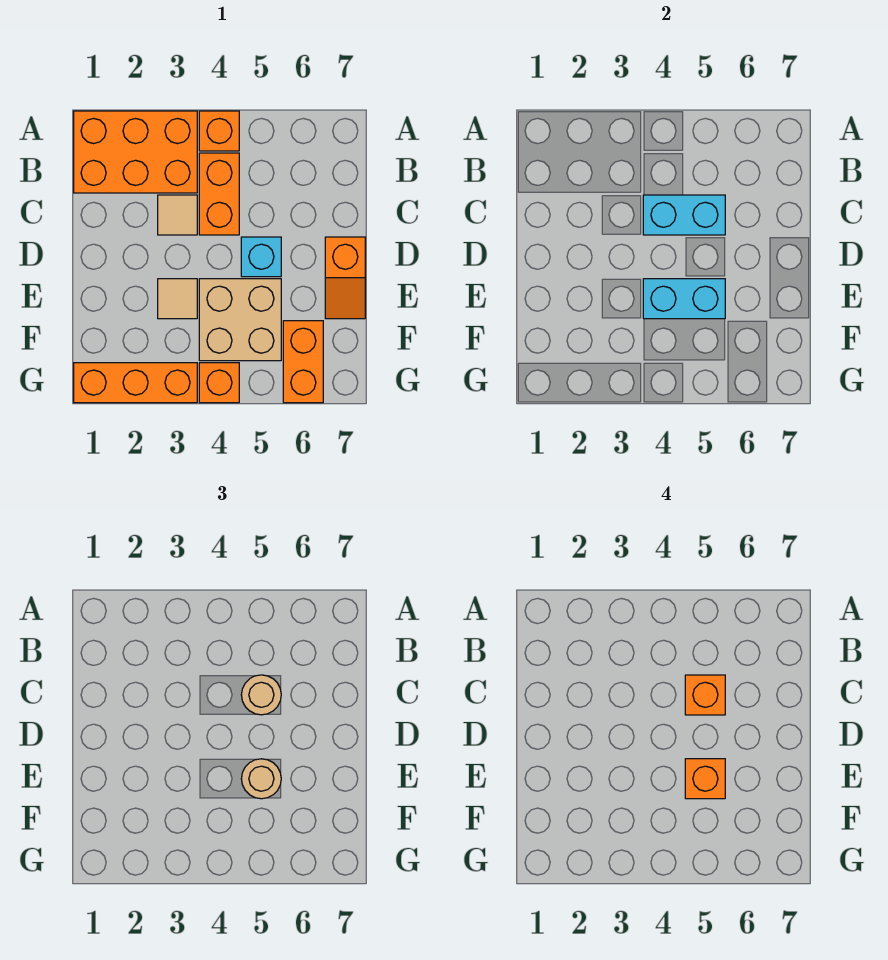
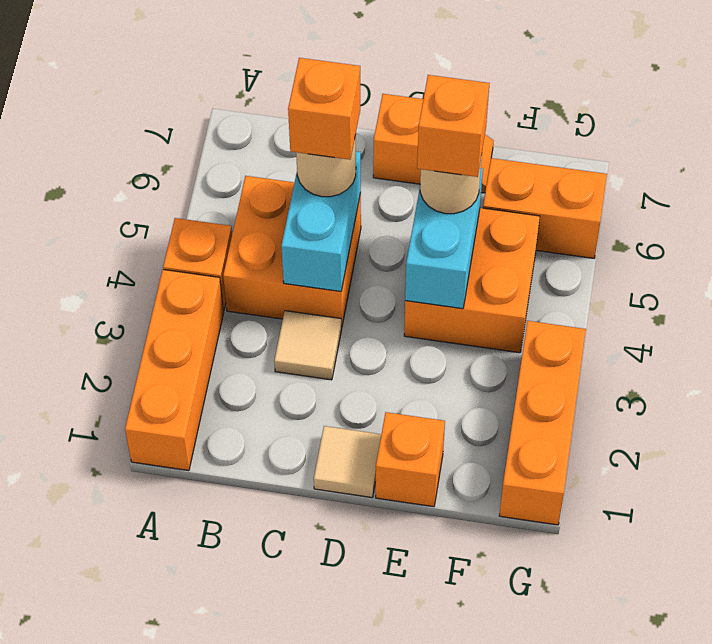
orange 2x3 brick [74,111,197,193] -> orange 1x3 brick [125,270,224,471]
orange 1x2 brick [199,153,239,235] -> orange 2x2 brick [223,176,361,327]
cyan 1x1 brick [241,237,281,277] -> none
tan 1x1 tile [158,279,197,319] -> tan 1x1 tile moved to [314,426,381,497]
tan 2x2 brick [199,279,281,361] -> orange 2x2 brick [404,208,540,353]
orange 1x1 brick [199,363,239,403] -> orange 1x1 brick moved to [376,412,445,507]

